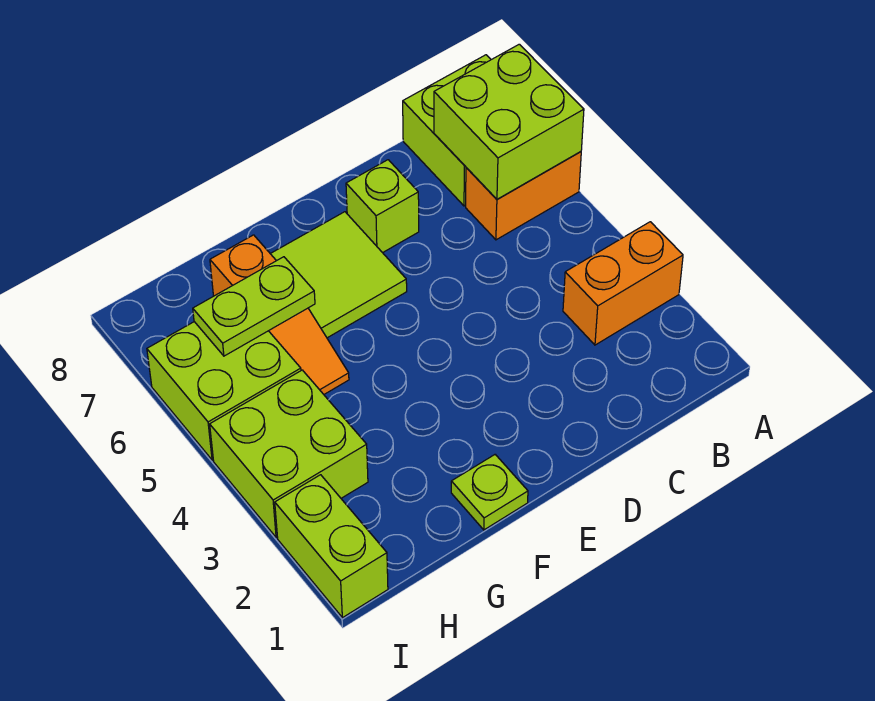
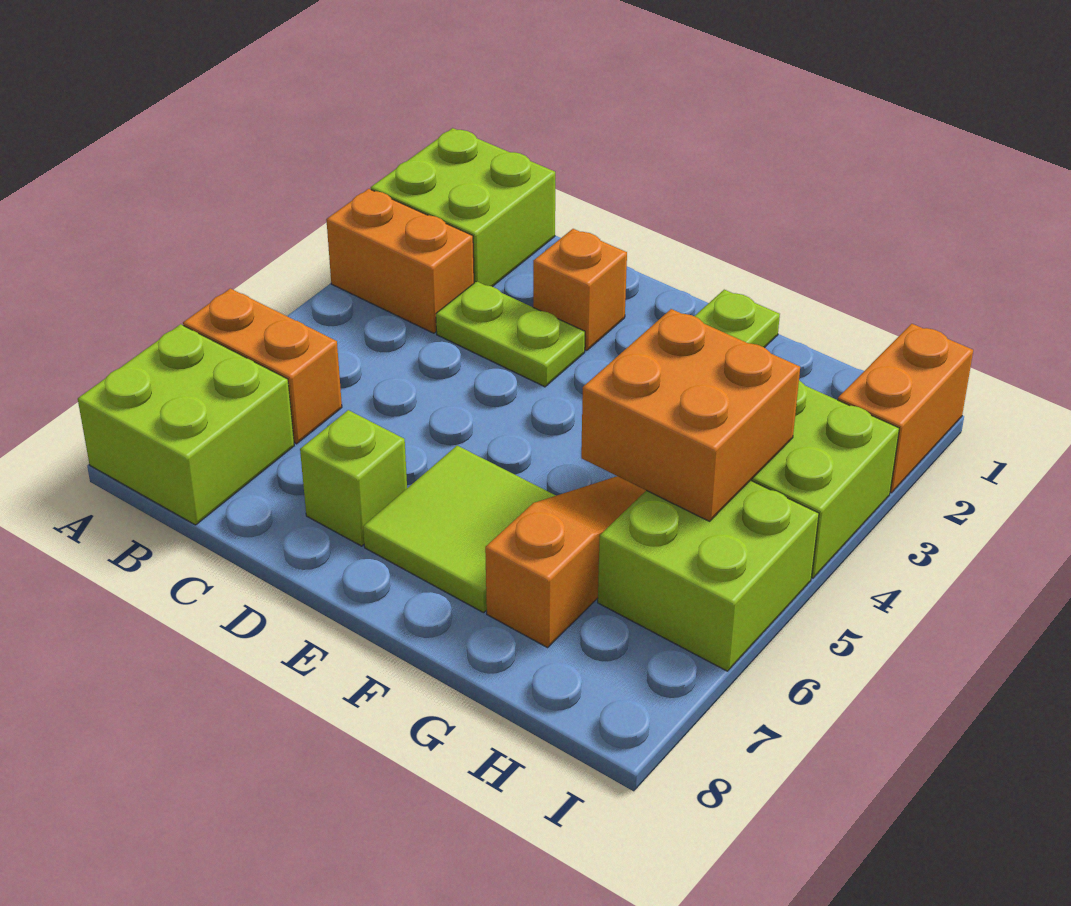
lime 2x2 brick [434,44,584,199] -> lime 2x2 brick moved to [371,128,555,287]
none -> orange 1x1 brick [533,229,627,351]
none -> orange 2x2 brick [581,309,800,521]
lime 1x2 plate [193,257,315,356] -> lime 1x2 plate moved to [436,281,585,387]
lime 1x2 brick [275,475,388,618] -> orange 1x2 brick [838,324,973,493]

